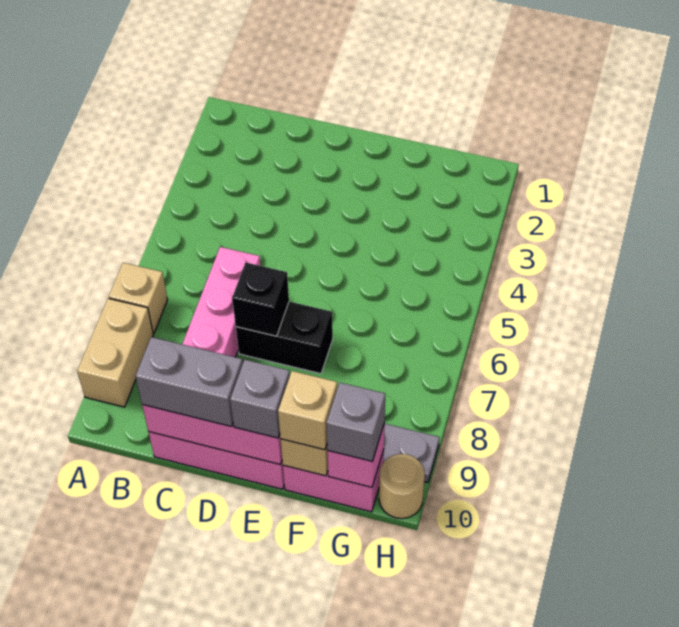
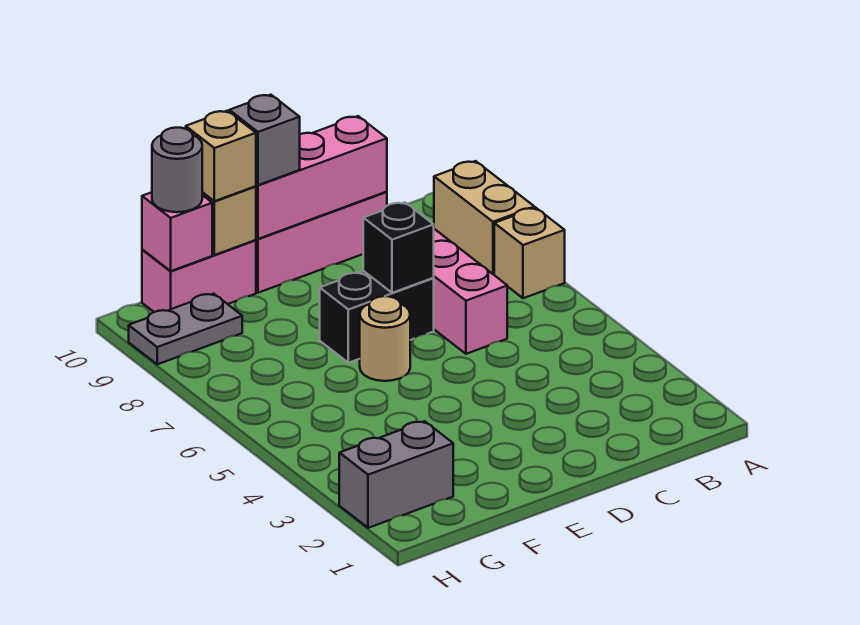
grey 1x2 brick [136,337,243,426] -> grey 1x2 brick moved to [339,421,453,528]
grey 1x1 brick [326,383,385,462] -> grey 1x1 round brick [152,128,202,212]
tan 1x1 round brick [379,454,425,519] -> tan 1x1 round brick moved to [360,296,410,381]

